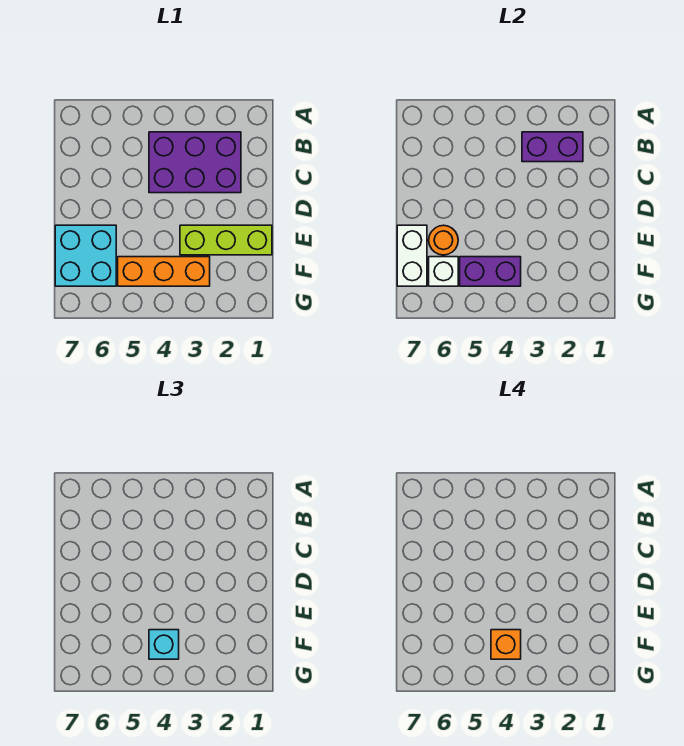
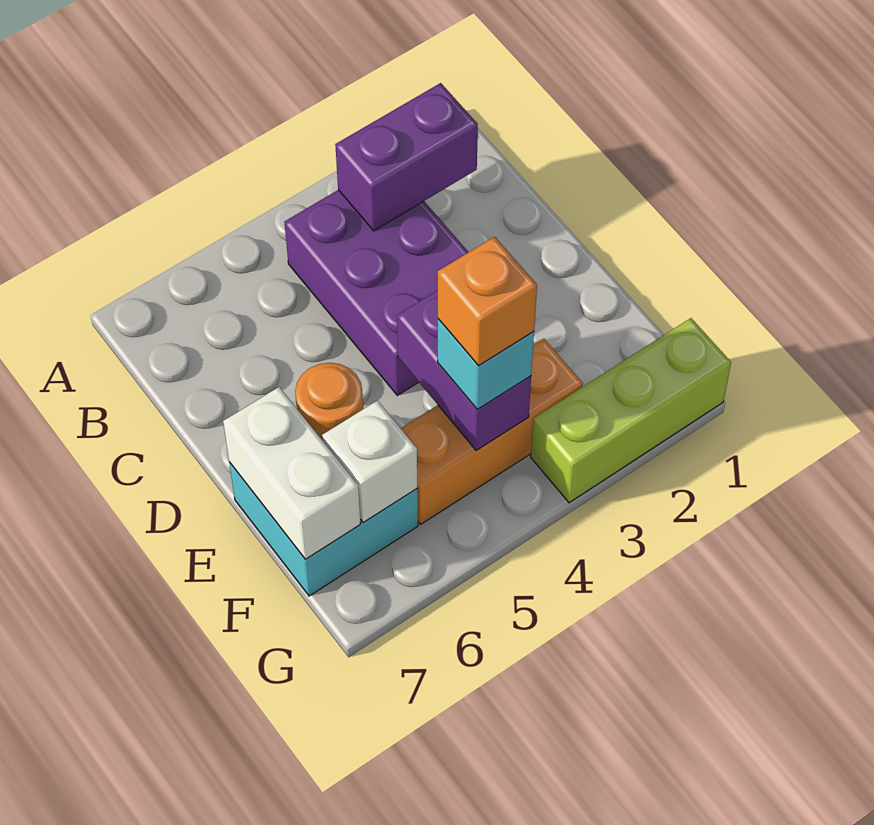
purple 2x3 brick [149,132,241,193] -> purple 2x3 brick turned to [284,190,468,395]
lime 1x3 brick [180,225,272,255] -> lime 1x3 brick moved to [531,318,731,503]
purple 1x2 brick [460,257,521,286] -> purple 1x2 brick turned to [397,290,531,451]

